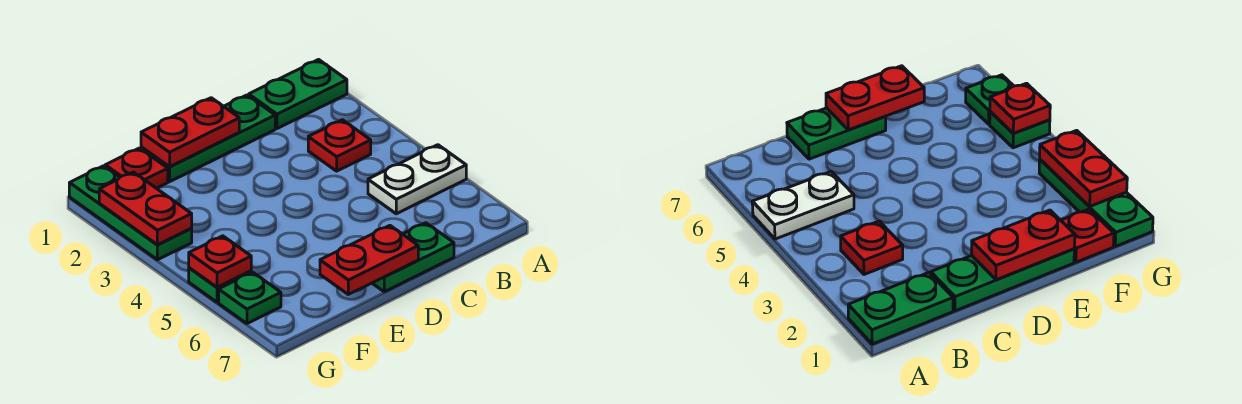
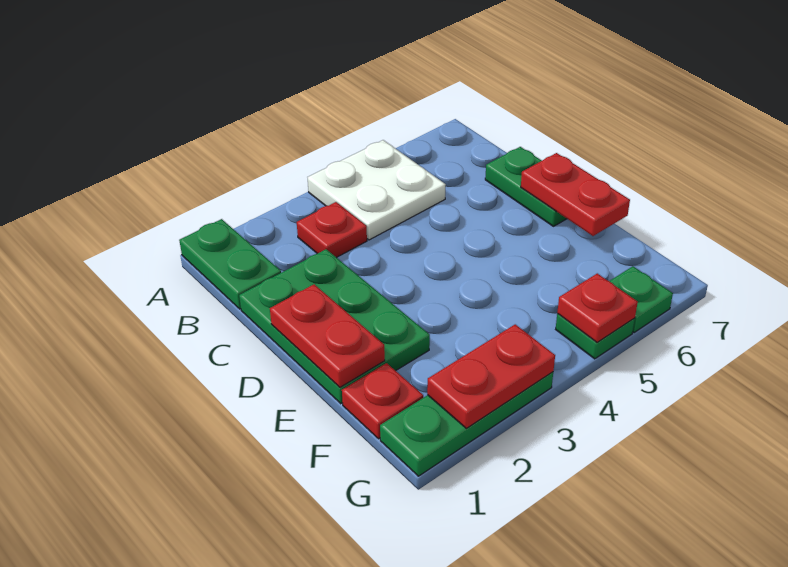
white 1x2 plate [368,145,466,214] -> white 2x2 plate [308,140,446,240]
green 1x3 plate [141,95,275,182] -> green 2x3 plate [239,249,430,404]

